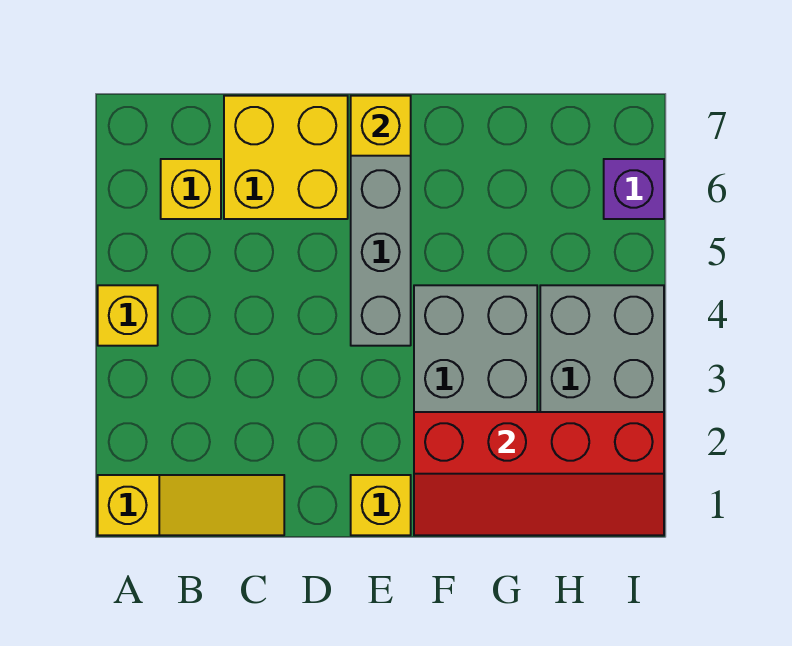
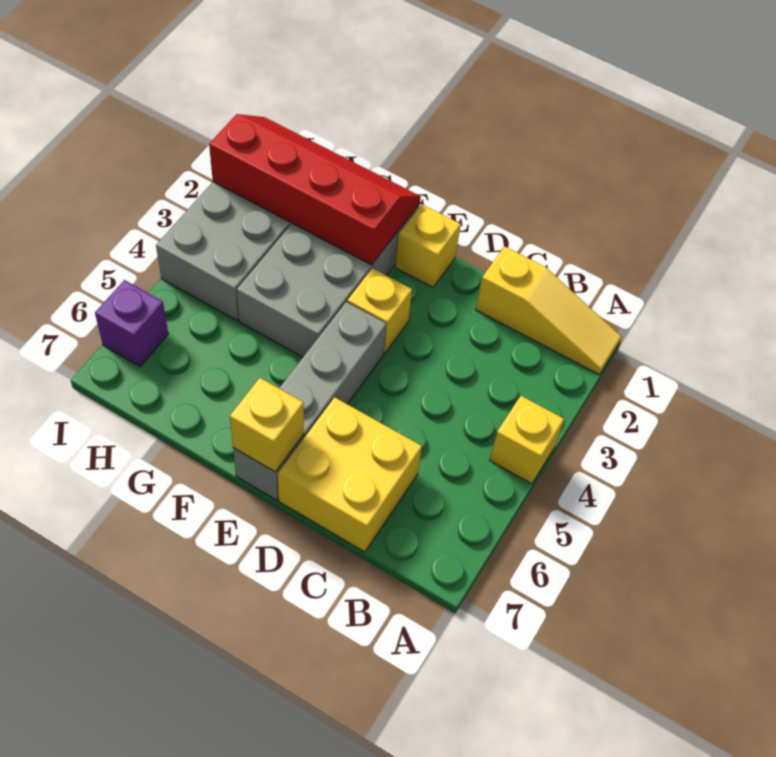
yellow 1x3 slope [98,475,284,535] -> yellow 1x3 slope turned to [476,246,621,375]
yellow 1x1 brick [161,159,221,219] -> yellow 1x1 brick moved to [347,268,412,353]

